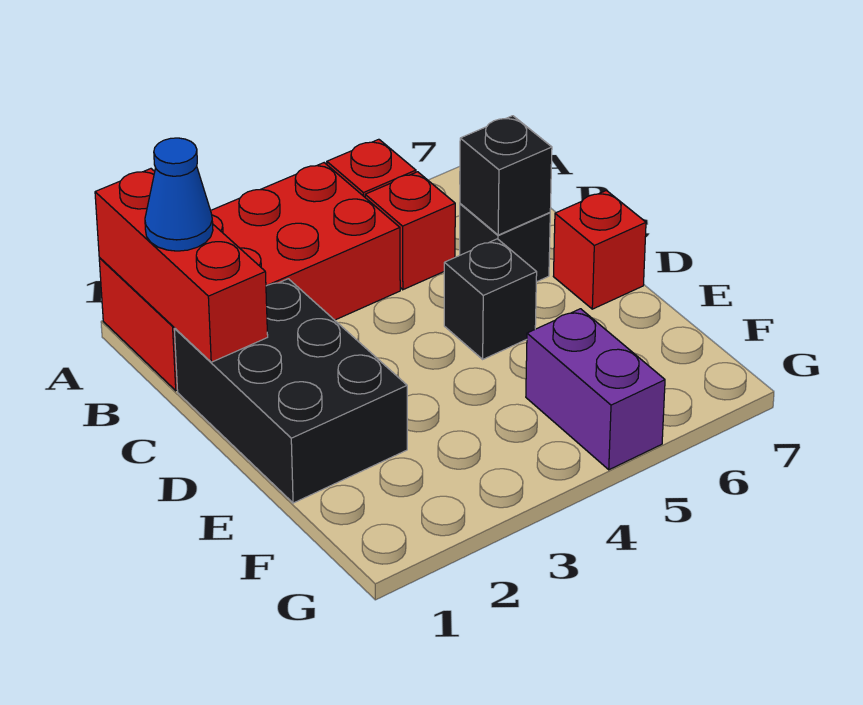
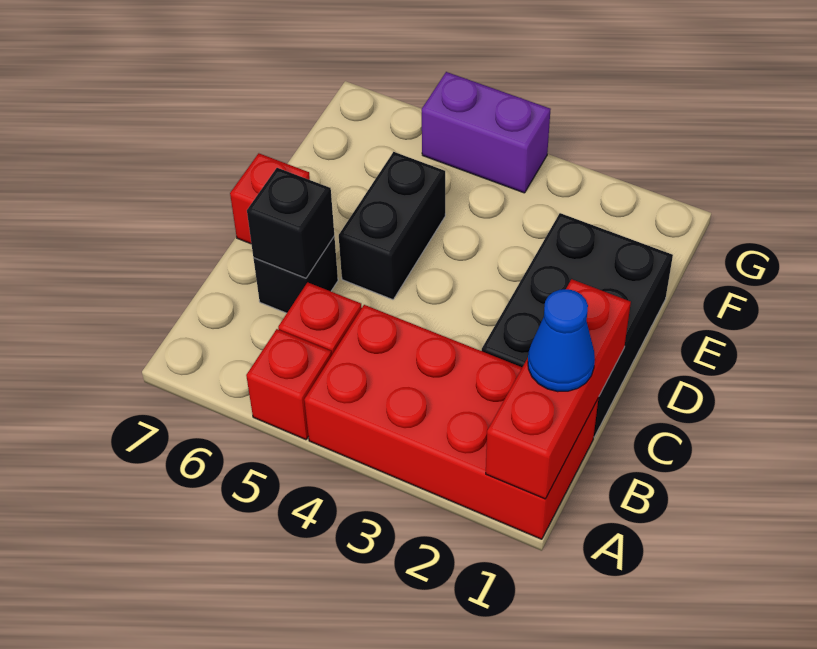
black 1x1 brick [444,239,537,359] -> black 1x2 brick [339,152,445,300]
purple 1x2 brick [526,309,665,470] -> purple 1x2 brick turned to [422,72,551,193]

